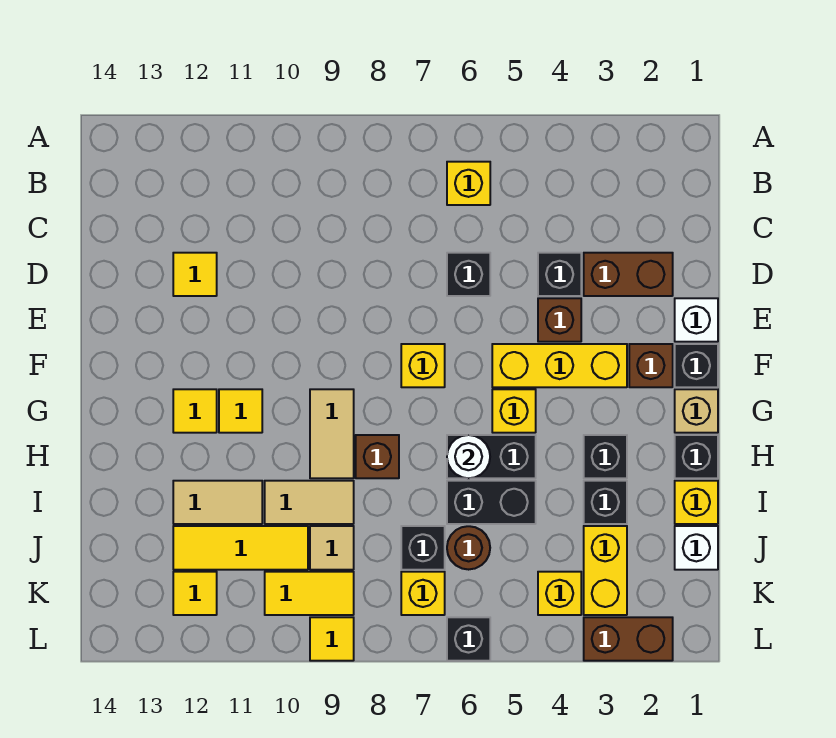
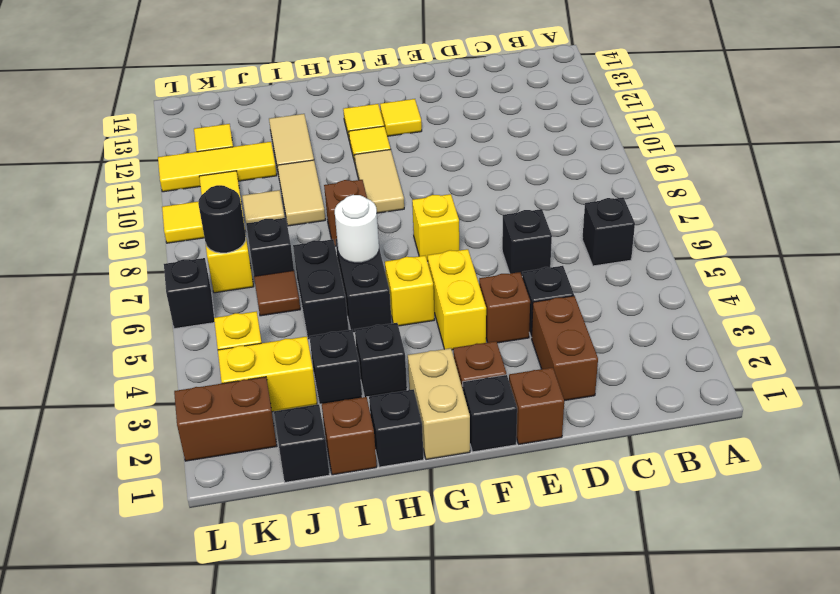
yellow 1x1 brick [447,162,490,205] -> black 1x1 brick [582,197,635,266]
yellow 1x1 tile [173,253,217,296] -> yellow 1x1 tile moved to [380,99,422,136]
white 1x1 brick [675,298,718,342] -> brown 1x1 brick [509,368,564,444]
yellow 1x3 brick [492,344,627,387] -> yellow 1x2 brick [427,249,486,350]
tan 1x1 brick [675,389,718,433] -> tan 1x2 brick [408,348,470,460]
tan 1x2 tile [310,389,354,478] -> tan 1x2 tile turned to [354,149,404,213]
yellow 1x1 brick [675,481,718,524] -> brown 1x1 brick [322,397,377,475]
white 1x1 brick [675,526,718,570] -> black 1x1 brick [274,404,330,482]
brown 1x1 round brick [447,526,490,570] -> brown 1x1 tile [254,270,300,316]
yellow 1x3 tile [173,526,308,570] -> yellow 1x3 tile turned to [158,142,277,192]
none -> black 1x1 round brick [198,185,246,253]
brown 1x2 brick [584,617,673,661] -> brown 1x2 brick turned to [174,377,277,461]

